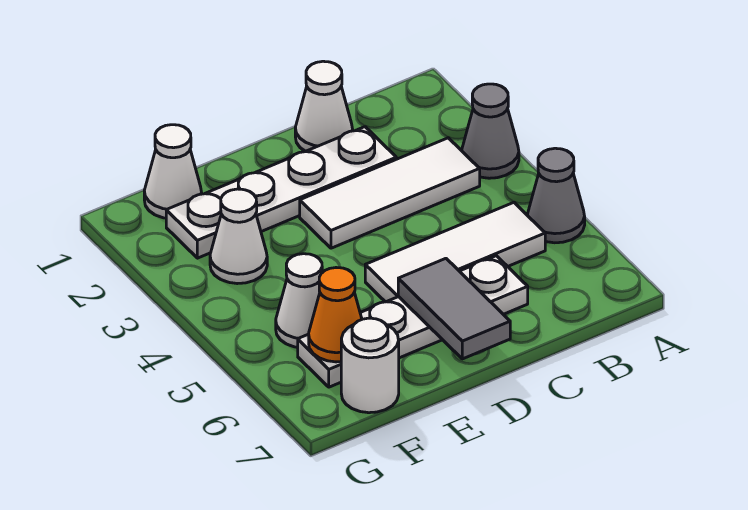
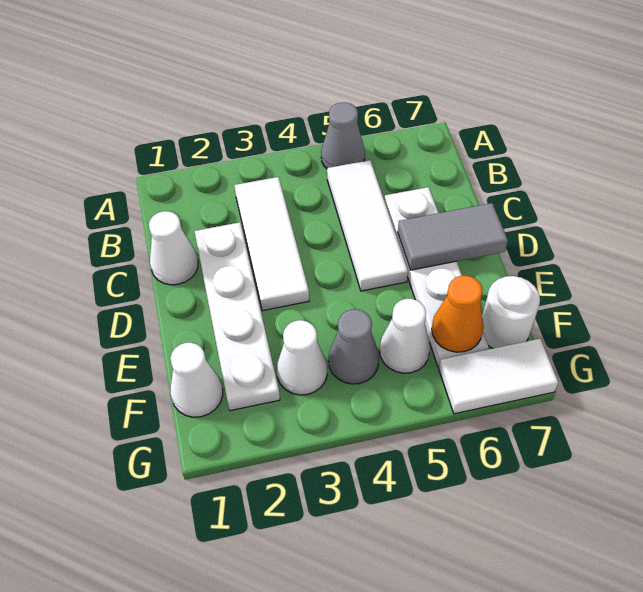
grey 1x1 cone [462,84,519,178] -> grey 1x1 cone moved to [329,309,379,384]
none -> white 1x2 tile [439,339,558,414]

